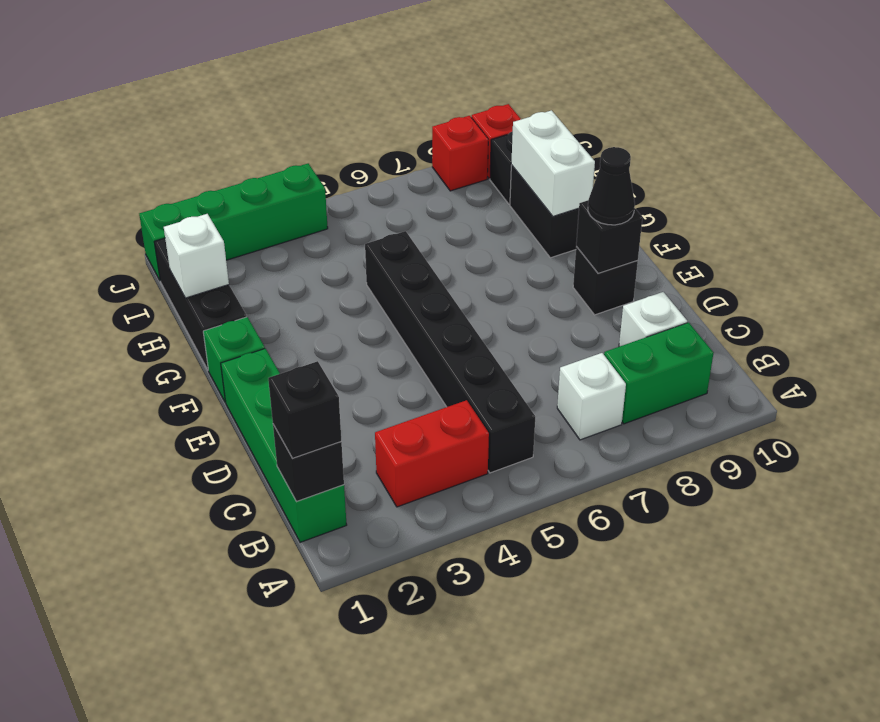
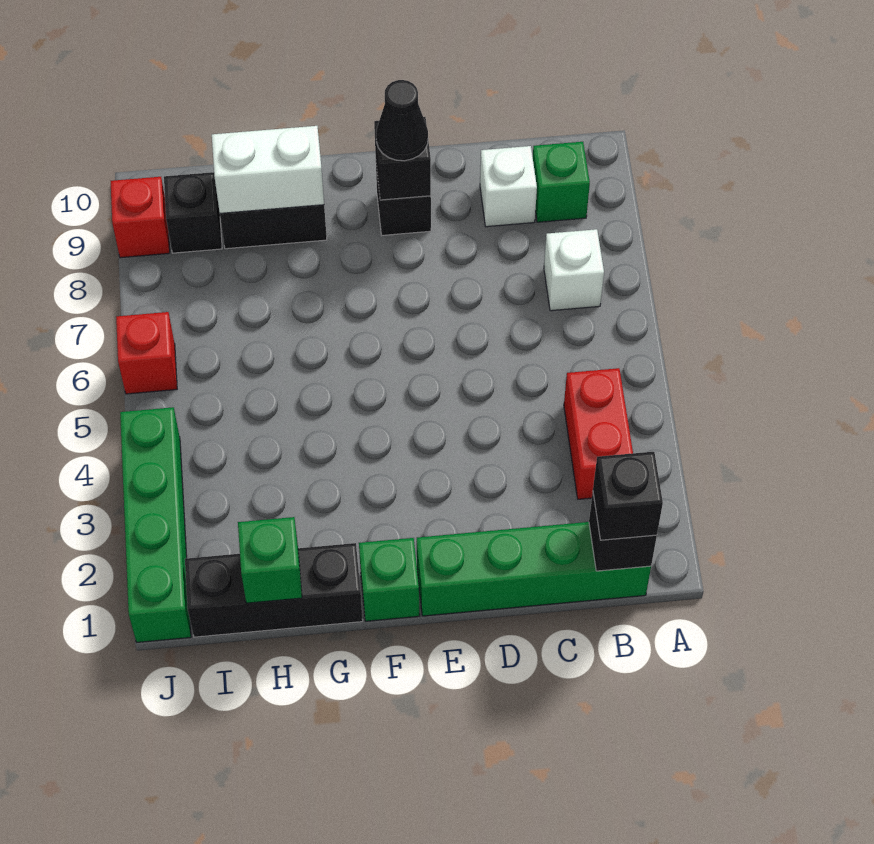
black 1x6 brick [365,231,535,473] -> none
green 1x2 brick [604,323,713,424] -> green 1x1 brick [533,142,590,222]
white 1x1 brick [164,214,229,298] -> green 1x1 brick [238,517,302,603]
red 1x1 brick [432,116,488,191] -> red 1x1 brick moved to [116,312,177,394]

